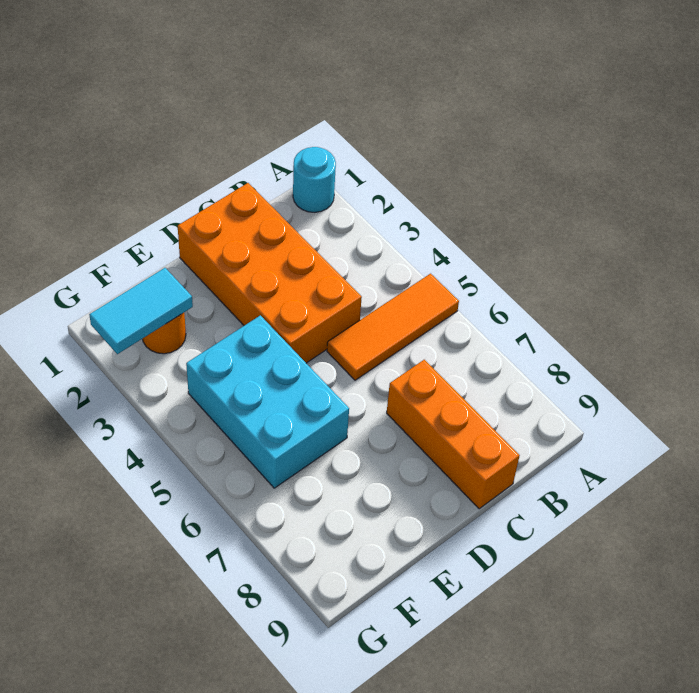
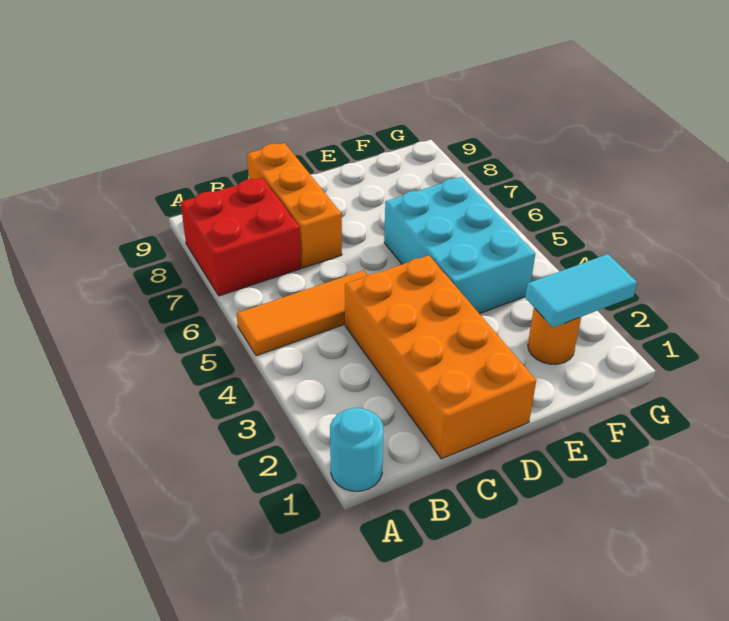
none -> red 2x2 brick [181,178,301,296]

